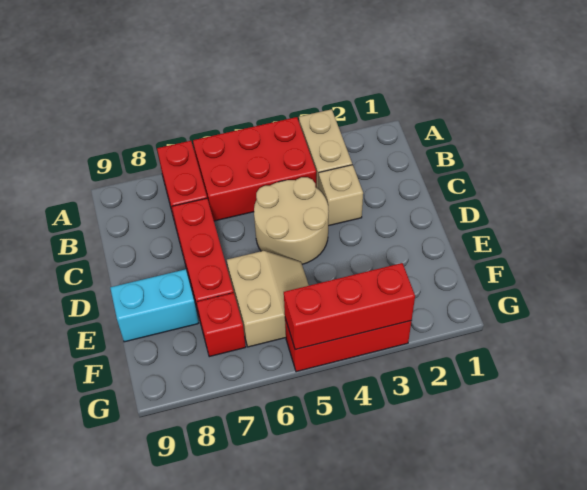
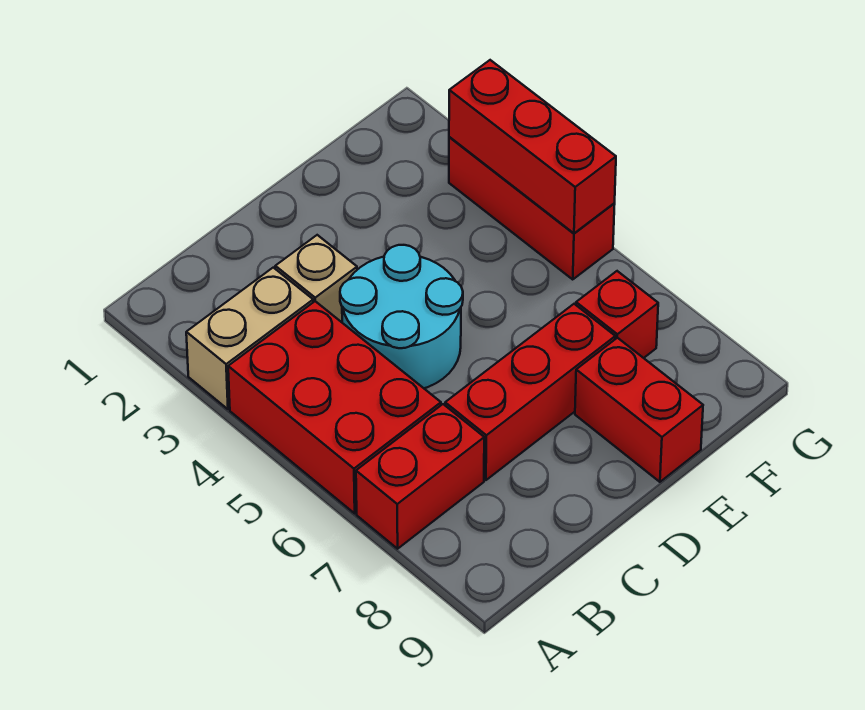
tan 2x2 round brick [254,177,329,264] -> cyan 2x2 round brick [340,245,463,388]
tan 2x2 slope [227,251,309,347] -> none
cyan 1x2 brick [110,269,198,342] -> red 1x2 brick [575,338,703,482]

